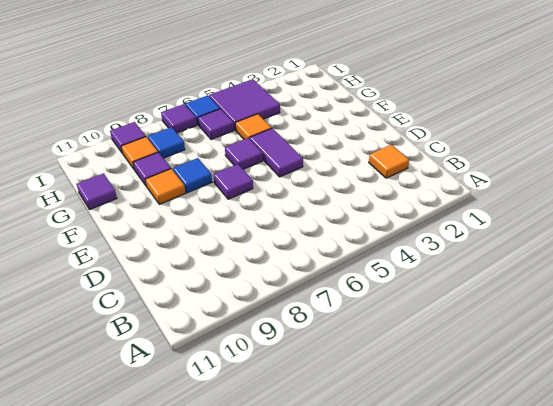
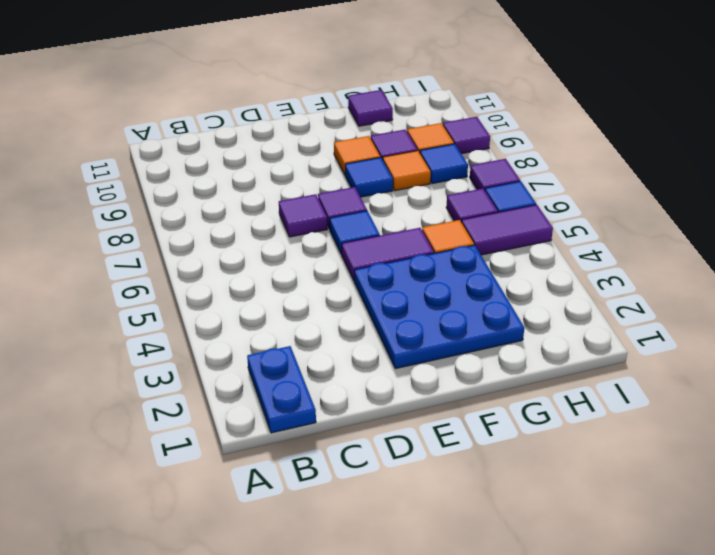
none -> blue 1x2 plate [247,346,316,433]
orange 1x1 tile [369,145,409,178] -> orange 1x1 tile moved to [383,151,431,191]
none -> blue 3x3 plate [354,245,524,369]
none -> blue 1x1 tile [330,211,380,254]
purple 1x1 tile [225,138,263,169] -> purple 1x1 tile moved to [279,194,327,237]
purple 2x2 tile [209,79,280,130] -> purple 1x2 tile [461,205,553,255]

